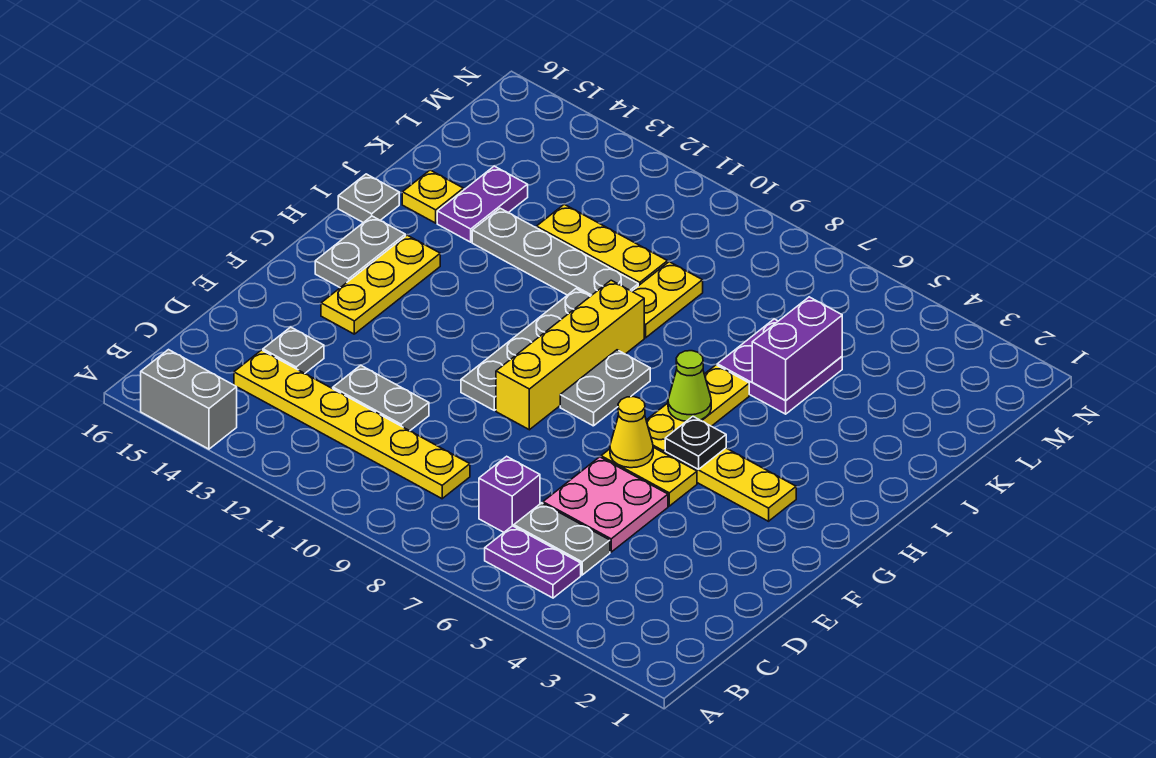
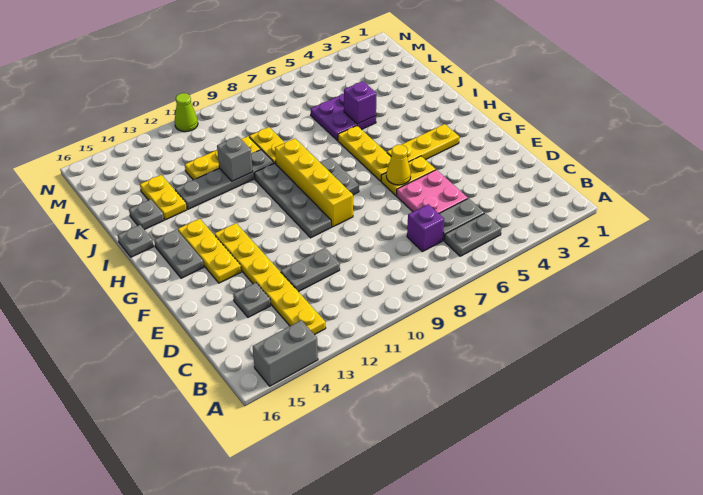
purple 1x2 plate [485,526,581,598] -> grey 1x2 plate [444,213,501,256]
yellow 1x6 plate [234,350,470,499] -> yellow 1x6 plate turned to [215,223,326,335]
black 1x1 plate [665,417,726,469] -> none
lime 1x1 cone [668,351,711,421] -> lime 1x1 cone moved to [175,93,198,132]
purple 1x2 brick [752,297,842,401] -> purple 1x1 brick [344,81,376,124]
none -> grey 1x1 brick [217,136,253,181]
purple 1x2 plate [437,166,528,242] -> yellow 1x2 plate [140,175,187,220]
yellow 1x1 plate [402,170,463,223] -> grey 1x1 plate [129,199,164,230]

